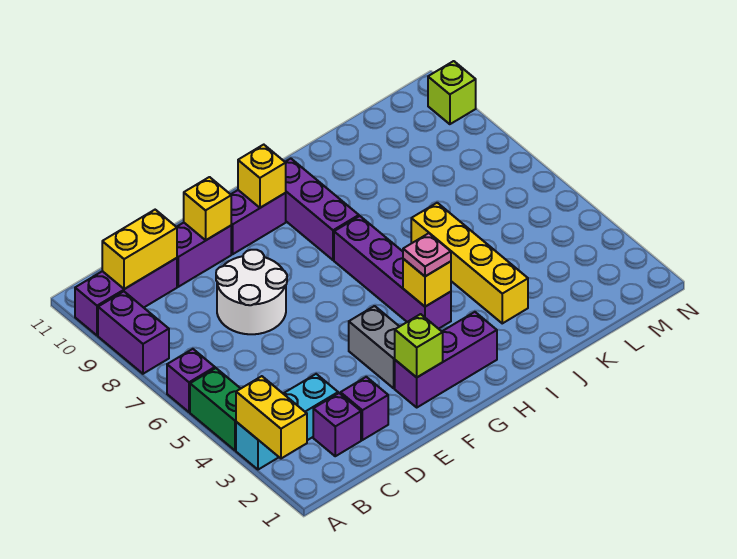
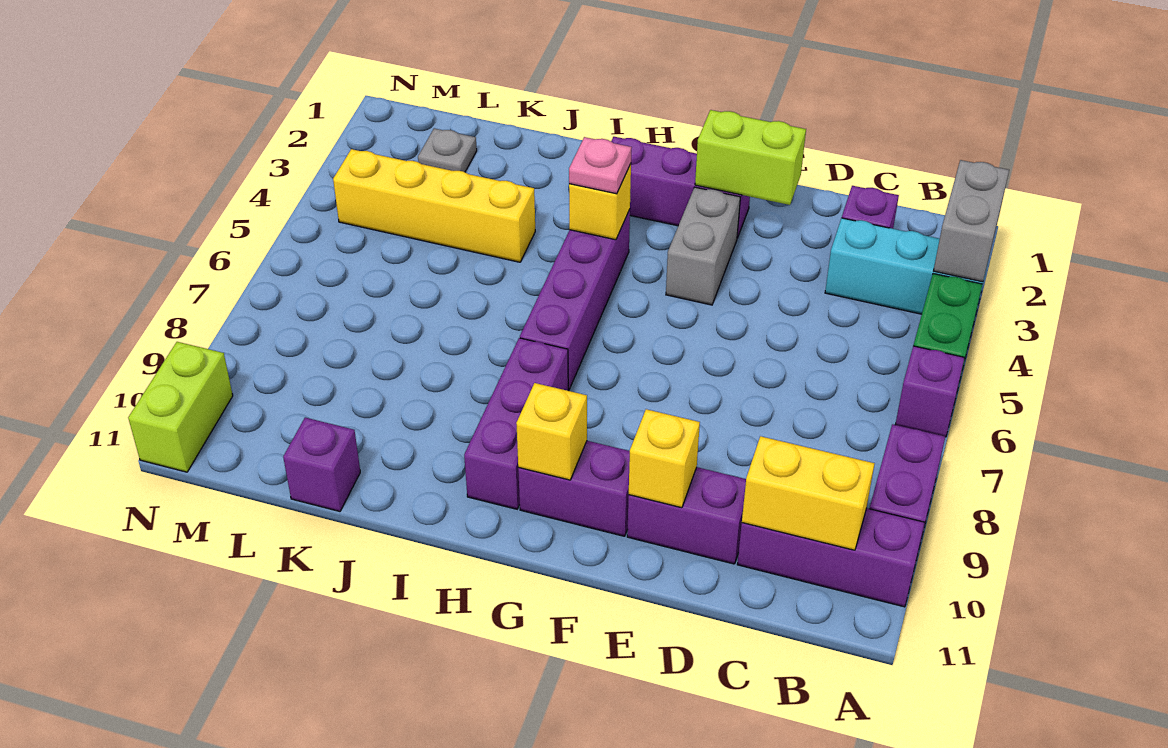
yellow 1x2 brick [236,376,307,459] -> grey 1x2 brick [934,160,1009,282]
purple 1x1 brick [341,377,388,440] -> purple 1x1 brick moved to [283,418,360,511]
white 2x2 round brick [216,250,287,334] -> none
lime 1x1 brick [395,314,443,377] -> lime 1x2 brick [695,110,806,205]
yellow 1x4 brick [411,203,528,323] -> yellow 1x4 brick turned to [333,149,535,262]
none -> grey 1x1 plate [418,128,477,172]
lime 1x1 brick [428,61,476,124] -> lime 1x2 brick [128,342,233,472]

